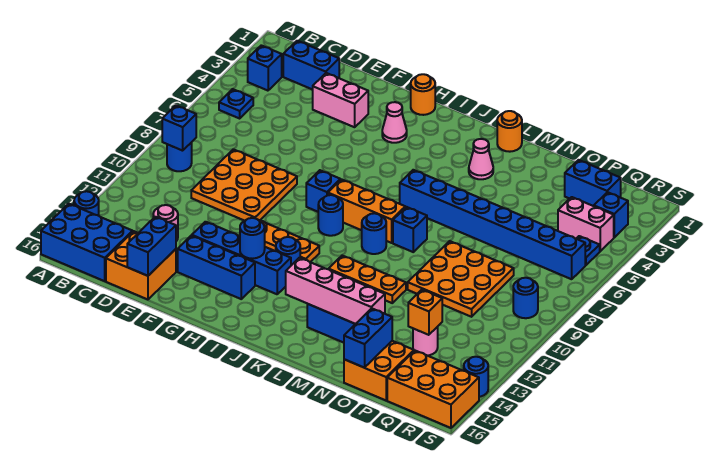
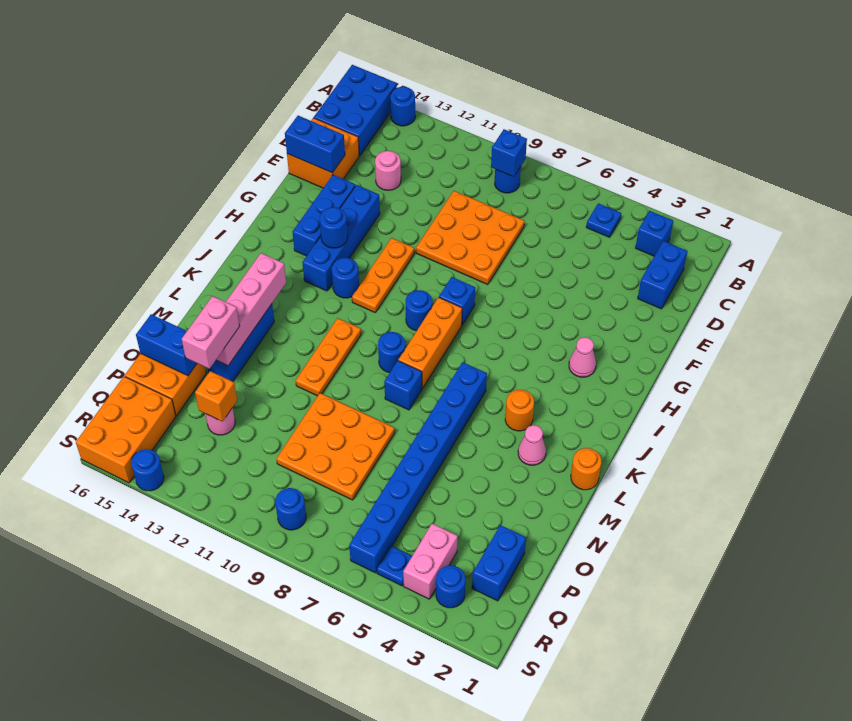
pink 1x2 brick [313,73,368,127] -> pink 1x2 brick moved to [182,296,240,369]
orange 1x1 round brick [411,74,435,115] -> orange 1x1 round brick moved to [505,390,534,431]
blue 1x1 brick [594,192,628,237] -> blue 1x1 round brick [436,566,465,608]

